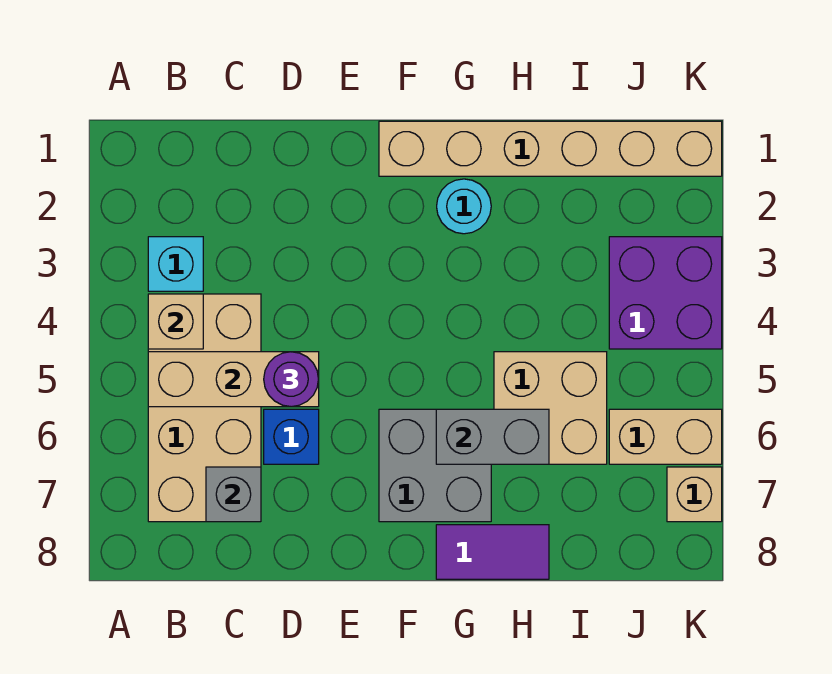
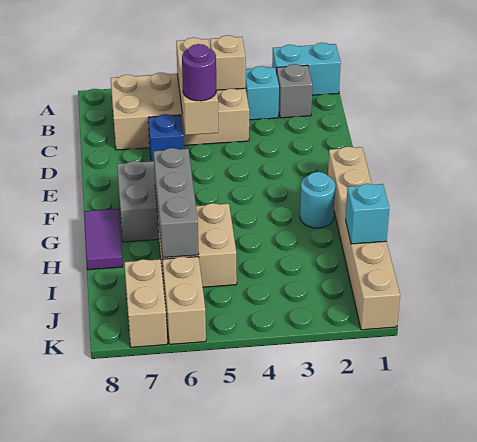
none -> cyan 1x2 brick [272,43,341,95]
grey 1x1 brick [206,467,261,522] -> grey 1x1 brick moved to [277,64,312,118]
grey 1x2 brick [436,409,549,464] -> grey 1x3 brick [153,148,199,258]
none -> cyan 1x1 brick [346,184,389,244]
purple 2x2 brick [609,237,722,349] -> none
tan 1x1 brick [667,467,722,522] -> tan 1x2 brick [124,259,167,347]

